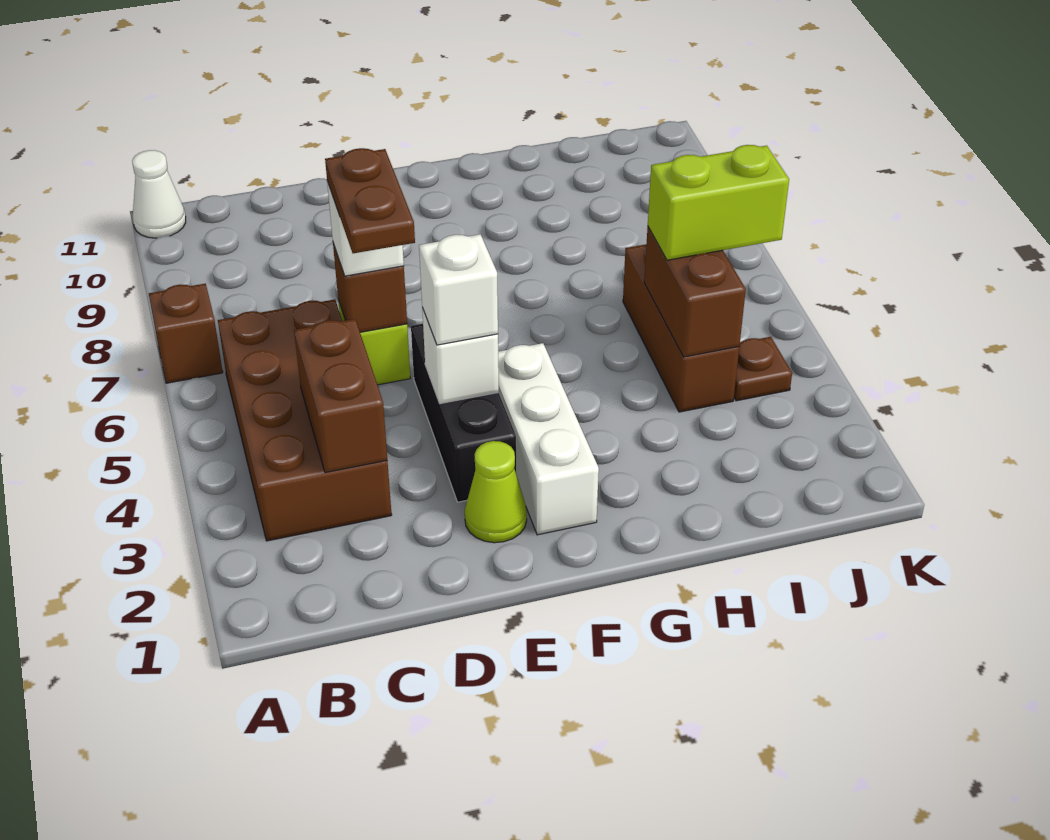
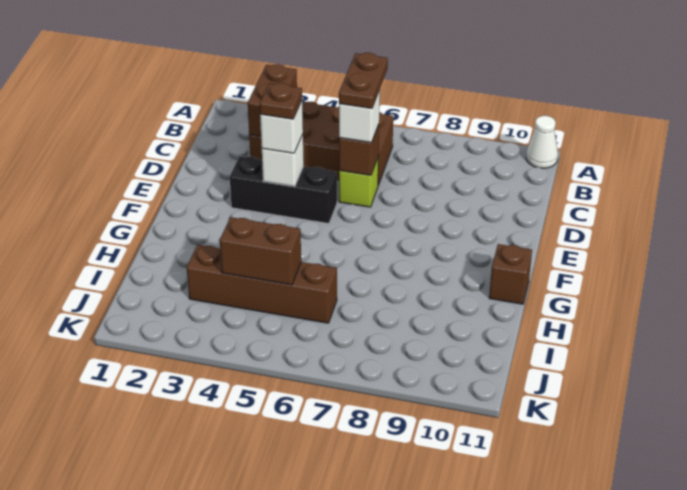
brown 1x1 brick [149,284,223,383] -> brown 1x1 brick moved to [489,244,532,304]
brown 1x2 brick [294,319,387,473] -> brown 1x2 brick turned to [248,64,297,136]
brown 1x2 plate [325,148,415,253] -> brown 1x2 plate turned to [339,53,388,108]
lime 1x1 cone [465,441,527,543] -> none
white 1x3 brick [498,343,599,535] -> none
brown 1x3 brick [623,244,739,412] -> brown 1x4 brick [187,245,337,323]
lime 1x2 brick [648,145,789,260] -> none
brown 1x1 plate [734,337,792,401] -> brown 1x1 plate moved to [260,83,302,119]

